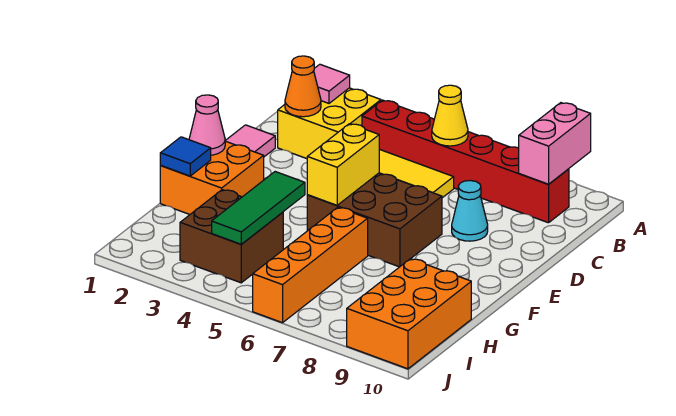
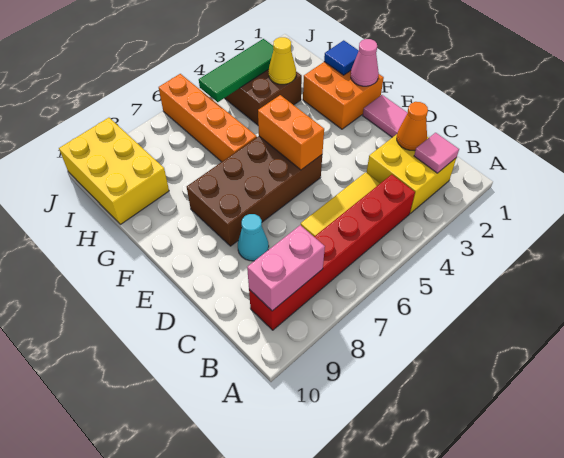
pink 1x2 brick [519,103,591,184] -> pink 1x2 brick turned to [247,225,325,311]
yellow 1x1 cone [432,85,468,146] -> yellow 1x1 cone moved to [269,37,296,84]
brown 2x3 brick [307,173,442,267] -> brown 2x4 brick [187,136,322,246]
yellow 1x2 brick [307,124,379,205] -> orange 1x2 brick [258,95,324,170]
green 1x3 tile [212,172,305,244] -> green 1x3 tile turned to [199,39,274,102]
orange 2x3 brick [347,259,471,369] -> yellow 2x3 brick [59,118,169,224]

